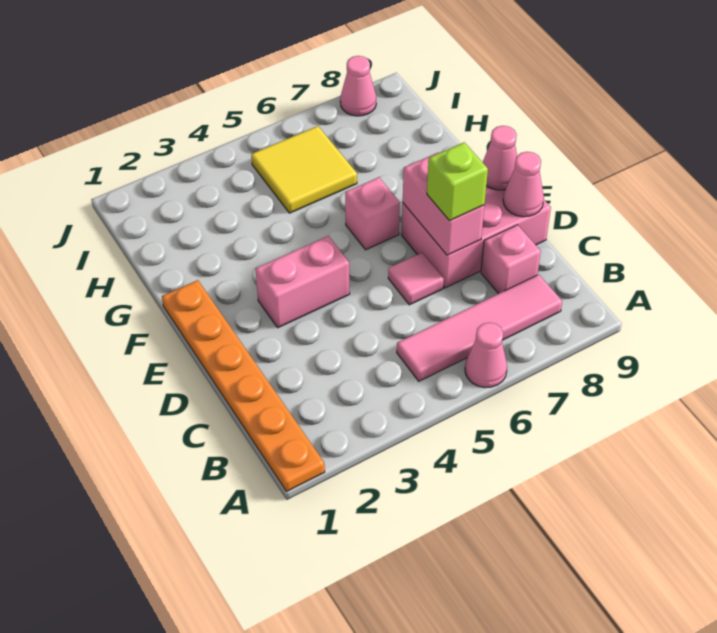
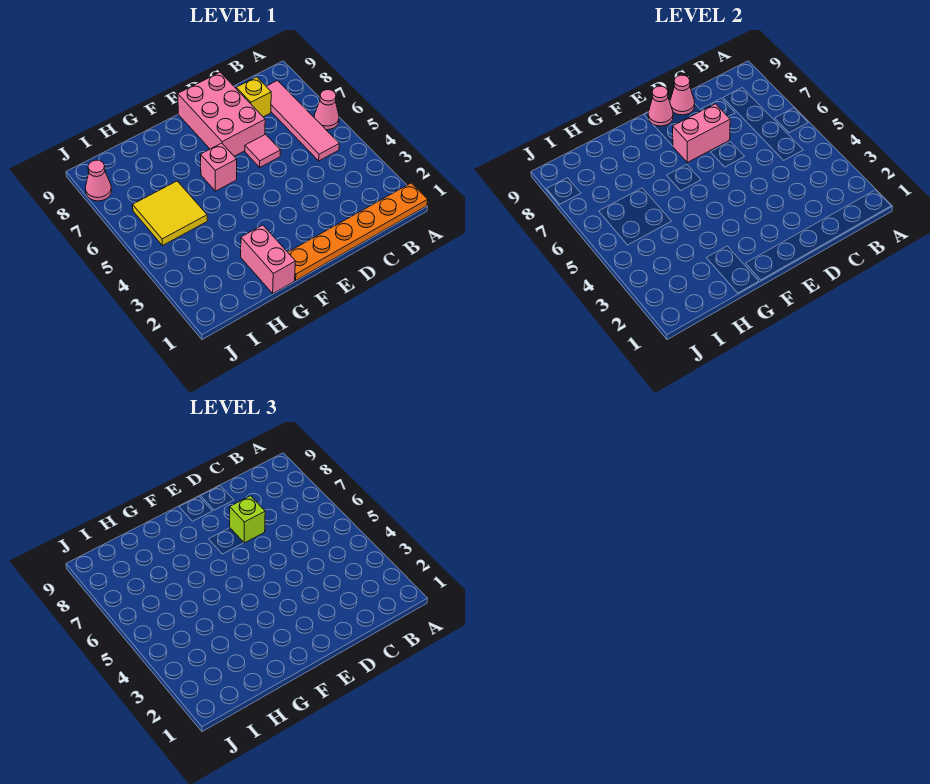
pink 1x1 brick [481,225,541,294] -> yellow 1x1 brick [236,77,271,117]
pink 1x2 brick [255,236,350,328] -> pink 1x2 brick moved to [241,225,296,293]

